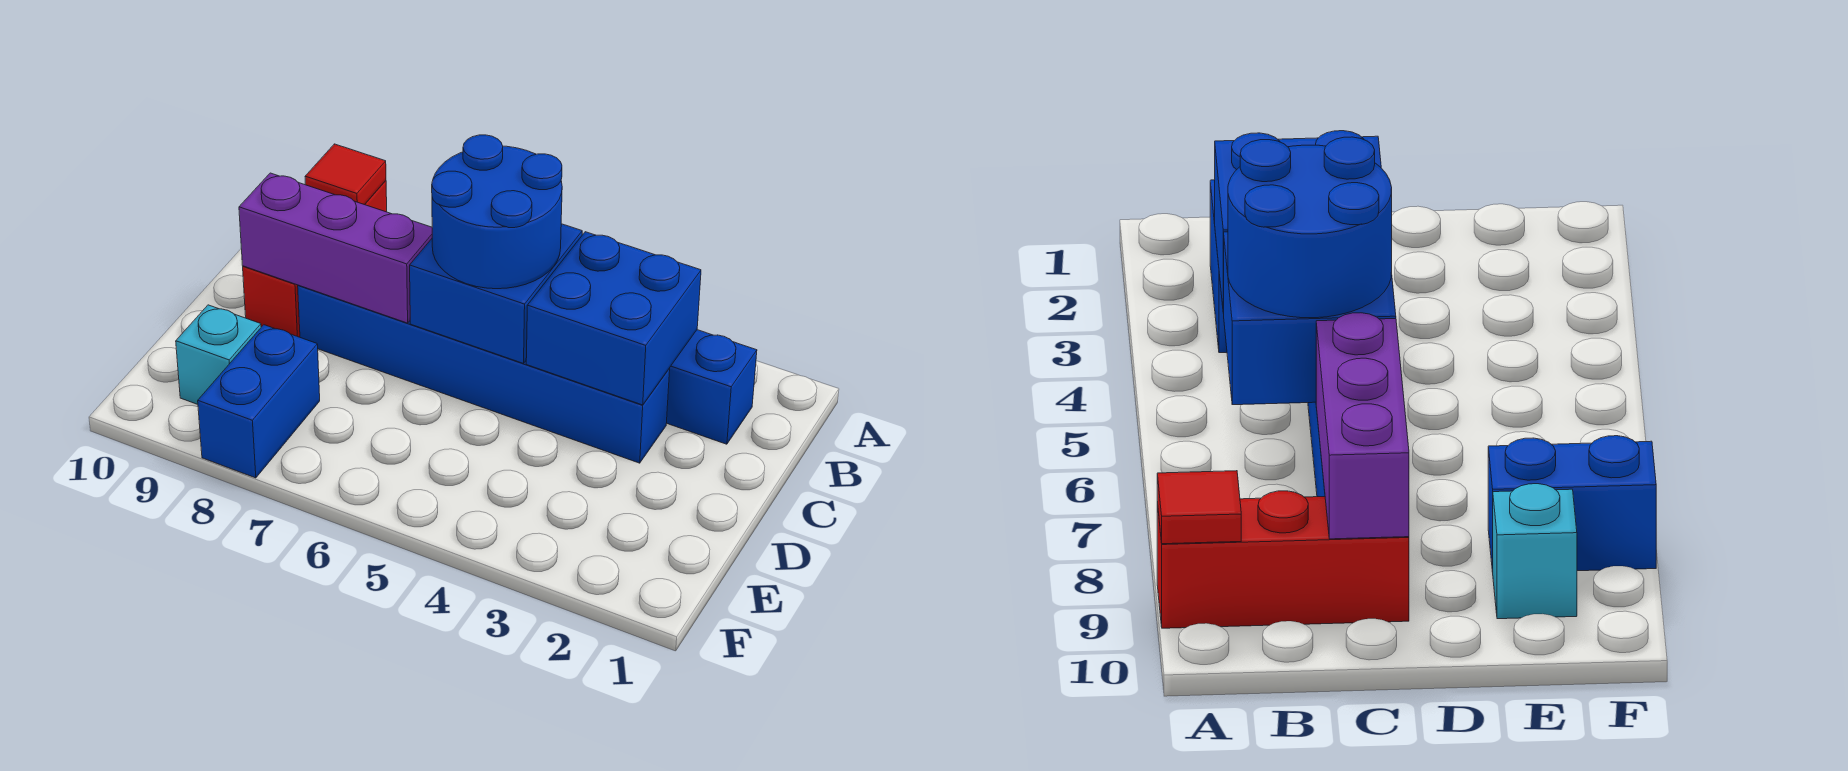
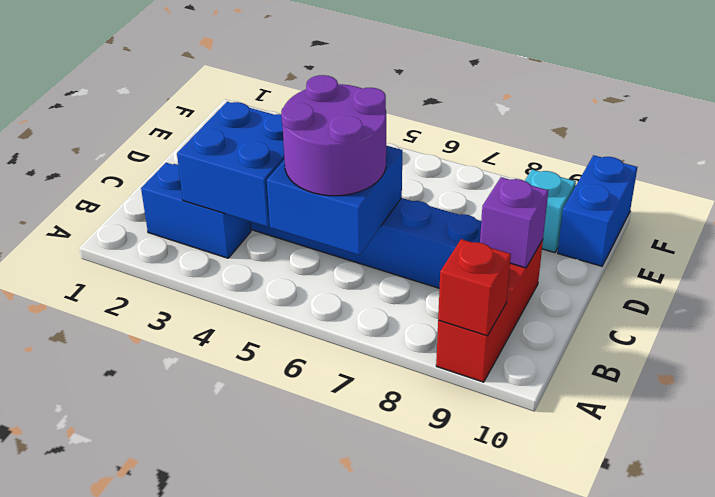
red 1x1 tile [305,144,386,205] -> red 1x1 brick [438,239,511,336]
blue 2x2 round brick [432,135,562,289] -> purple 2x2 round brick [281,75,386,196]
purple 1x3 brick [239,173,432,323] -> purple 1x1 brick [480,177,548,268]
blue 1x2 brick [198,325,320,478] -> blue 1x2 brick moved to [558,155,637,266]

